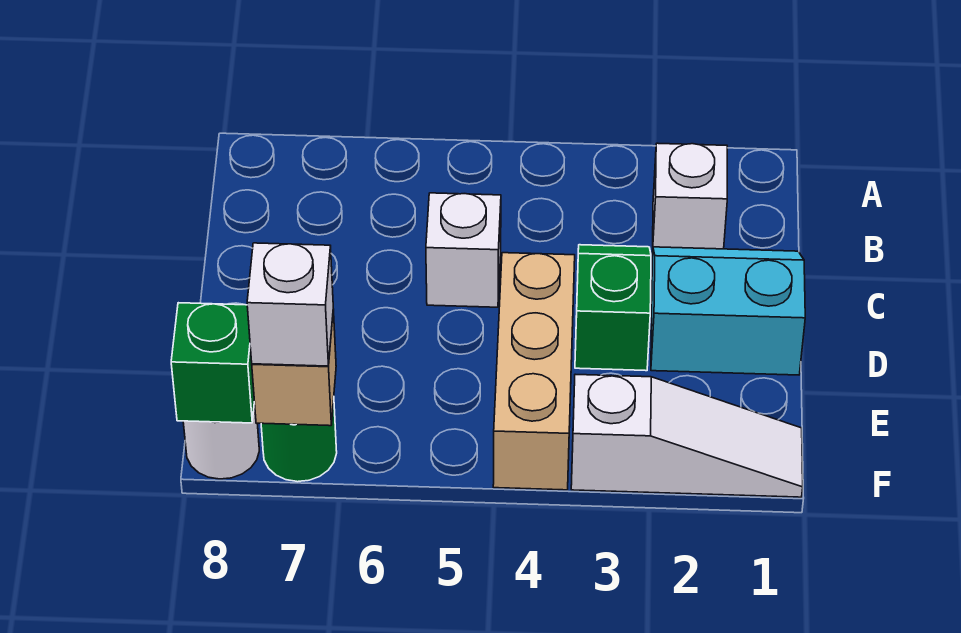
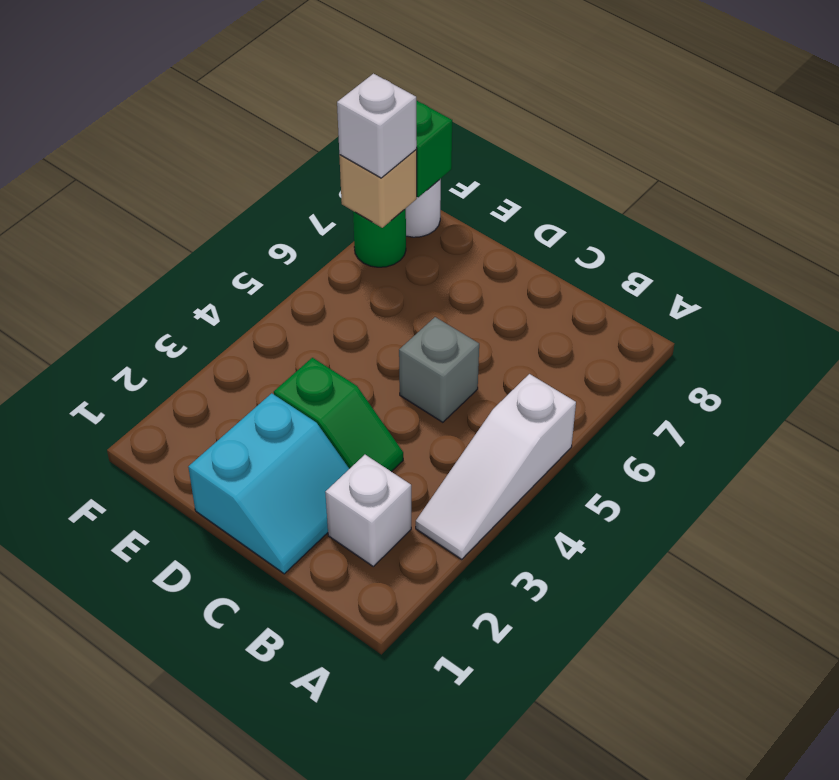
white 1x1 brick [426,193,501,307] -> grey 1x1 brick [399,317,479,422]
tan 1x3 brick [493,253,575,490] -> none
white 1x3 slope [571,374,803,497] -> white 1x3 slope moved to [416,374,576,559]

